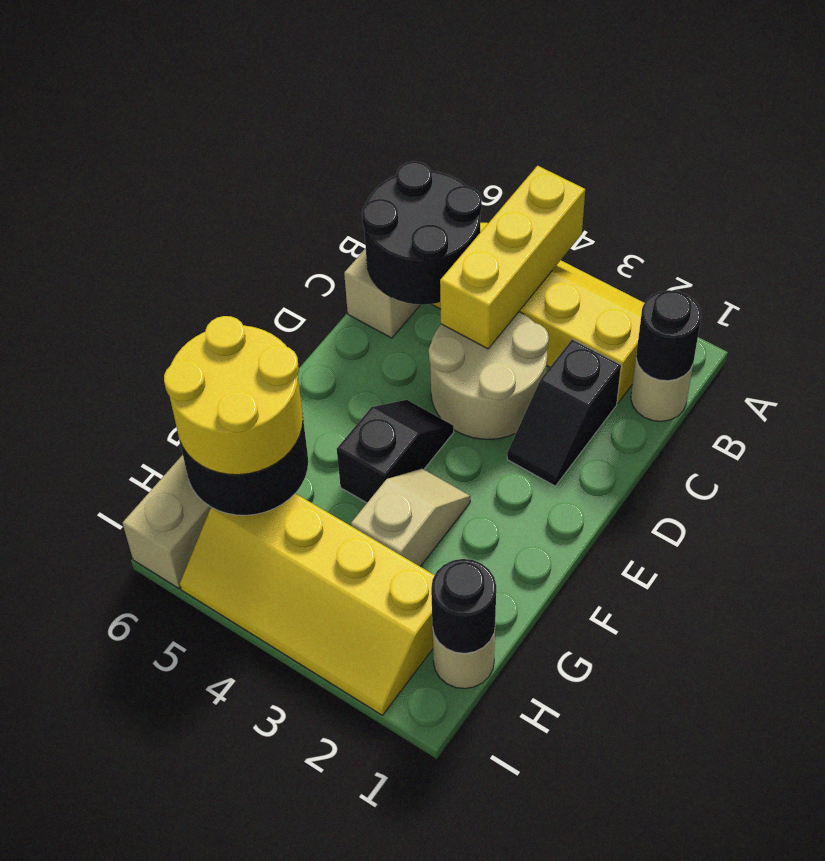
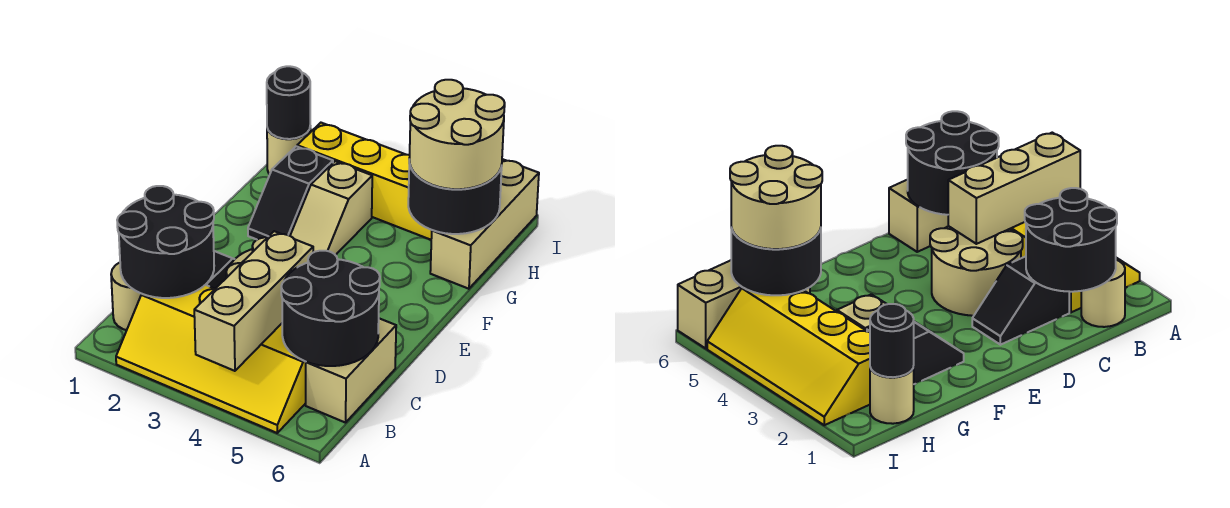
yellow 1x3 brick [440,166,585,349] -> tan 1x3 brick [194,231,313,371]
black 1x1 round brick [636,290,701,381] -> black 2x2 round brick [117,186,214,298]
black 1x2 slope [337,400,454,503] -> black 1x2 slope moved to [248,146,333,240]
yellow 2x2 round brick [164,316,303,475] -> tan 2x2 round brick [409,80,505,189]

